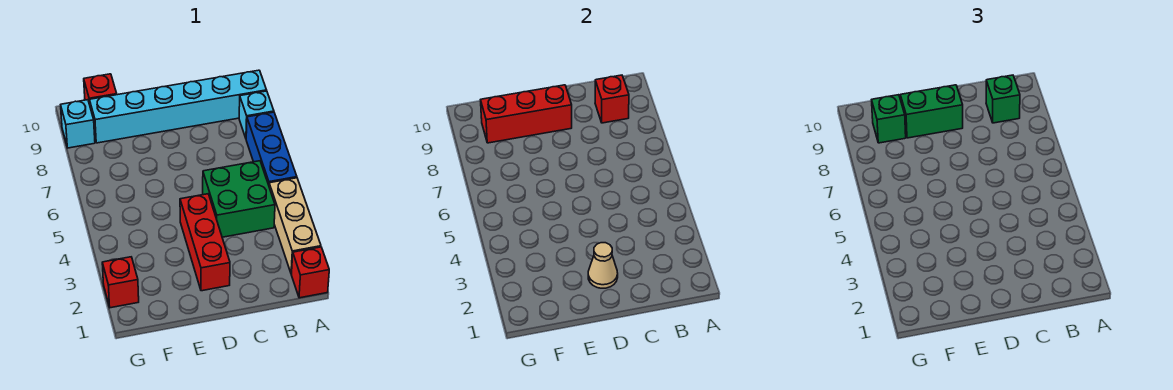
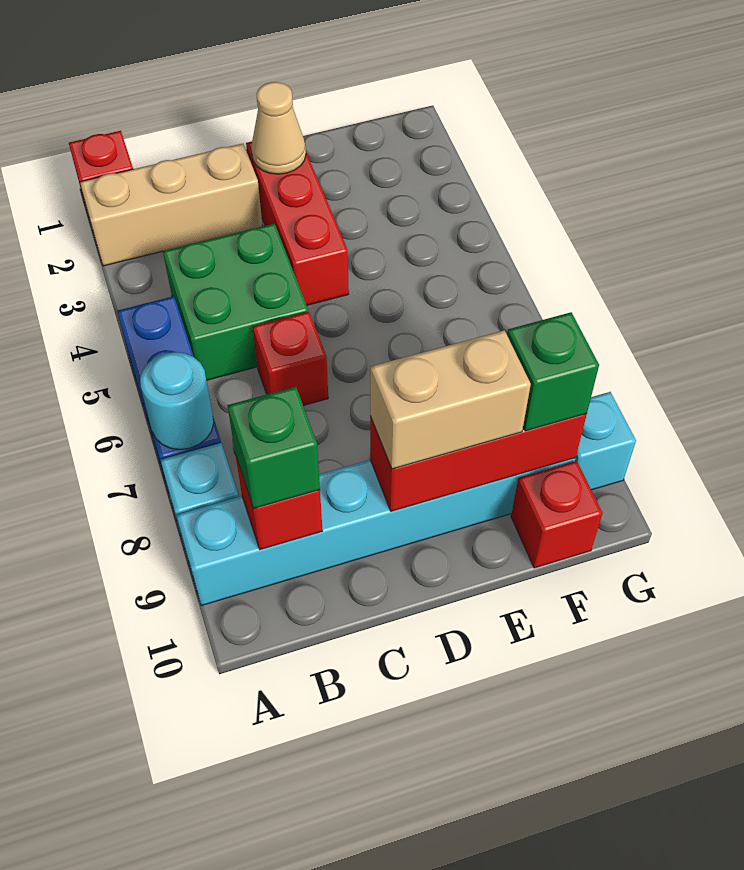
tan 1x3 brick [269,178,321,274] -> tan 1x3 brick turned to [80,144,263,266]
none -> cyan 1x1 round brick [140,352,214,450]
green 1x2 brick [900,85,963,138] -> tan 1x2 brick [370,330,531,469]
red 1x1 brick [102,257,139,308] -> red 1x1 brick moved to [253,312,328,406]

